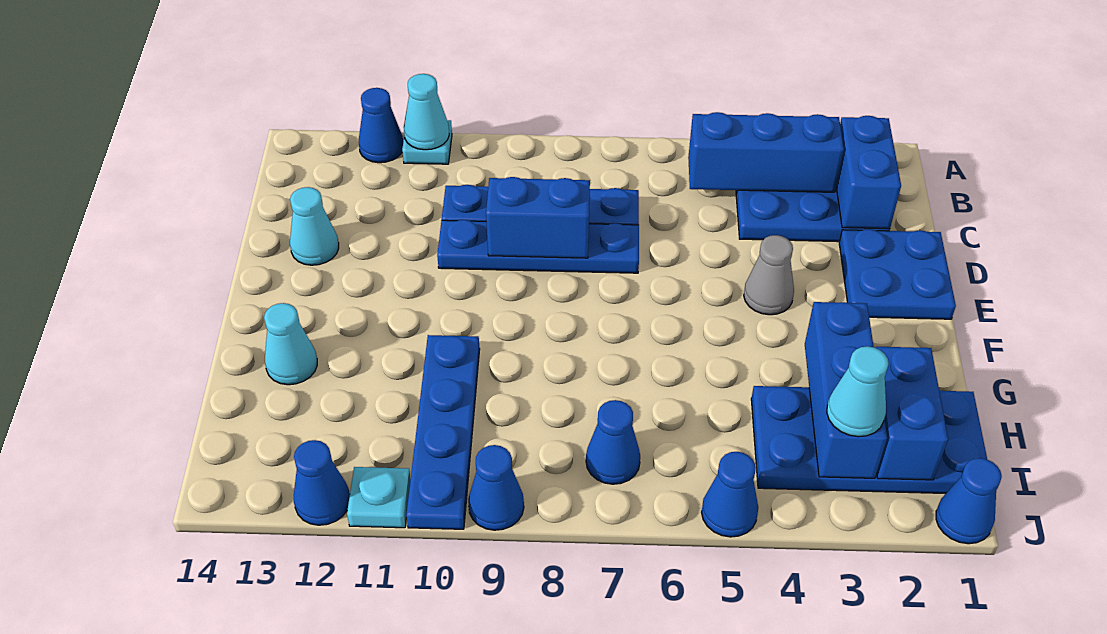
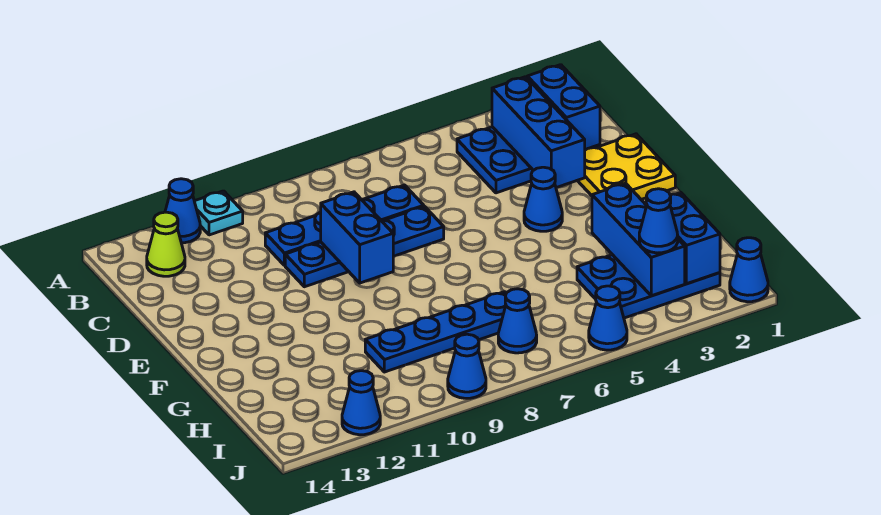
cyan 1x1 cone [404,74,449,150] -> none
blue 1x3 brick [688,112,844,192] -> blue 1x3 brick turned to [492,77,585,188]
none -> lime 1x1 cone [147,212,185,276]
blue 2x2 plate [839,229,956,319] -> yellow 2x2 plate [577,134,675,200]
blue 1x2 brick [486,177,590,258] -> blue 1x2 brick turned to [321,192,393,283]
cyan 1x1 cone [290,187,339,265] -> none
grey 1x1 cone [744,235,794,315] -> blue 1x1 cone [524,167,562,231]
blue 1x4 plate [406,335,480,529] -> blue 1x4 plate turned to [365,292,506,372]
cyan 1x1 cone [264,303,317,385] -> none
blue 2x4 plate [751,386,987,494] -> blue 2x3 plate [577,255,720,318]
cyan 1x1 cone [827,346,889,437] -> blue 1x1 cone [639,189,678,253]
cyan 1x1 plate [347,467,411,528] -> none

